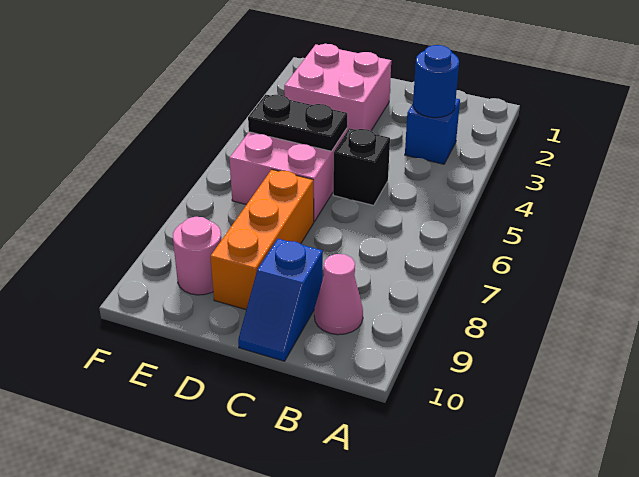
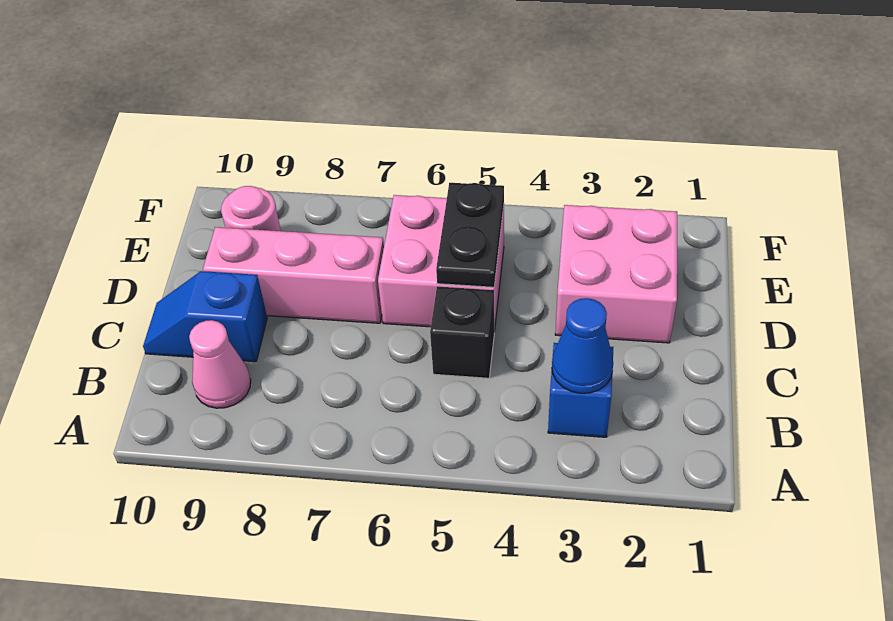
blue 1x1 round brick [413,45,459,118] -> blue 1x1 cone [552,298,613,393]
orange 1x3 brick [210,170,314,309] -> pink 1x3 brick [203,227,384,323]

